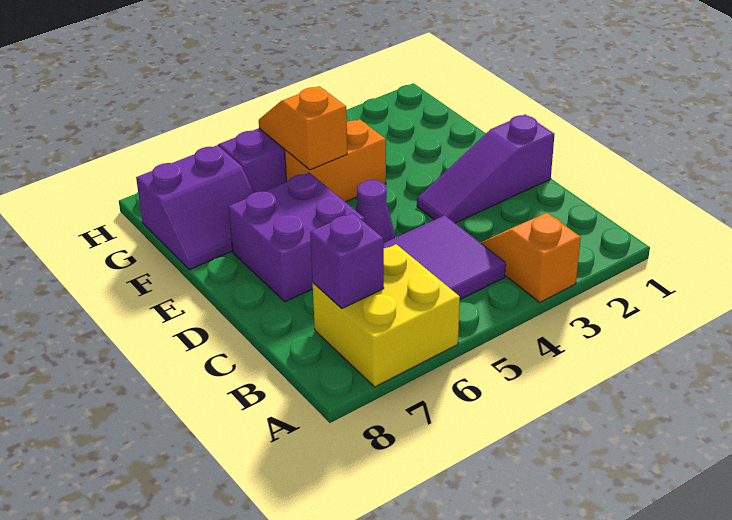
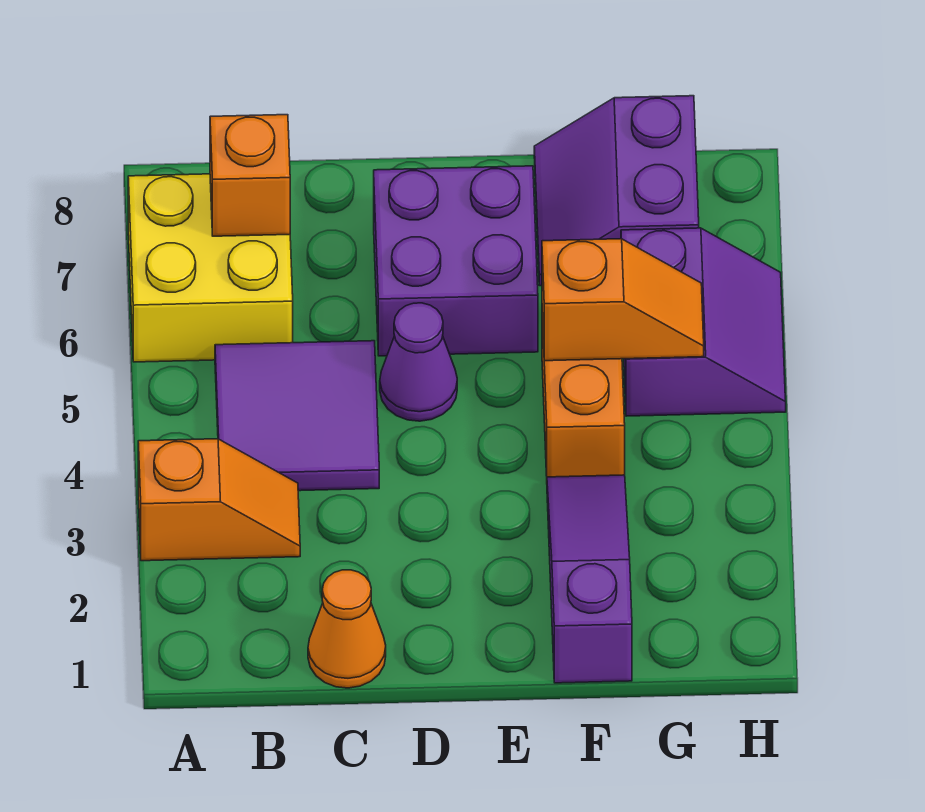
purple 1x1 brick [310,213,384,309] -> orange 1x1 brick [210,115,290,236]
none -> orange 1x1 cone [308,570,386,688]
purple 1x3 slope [417,114,554,223] -> purple 1x3 slope moved to [547,475,632,683]

